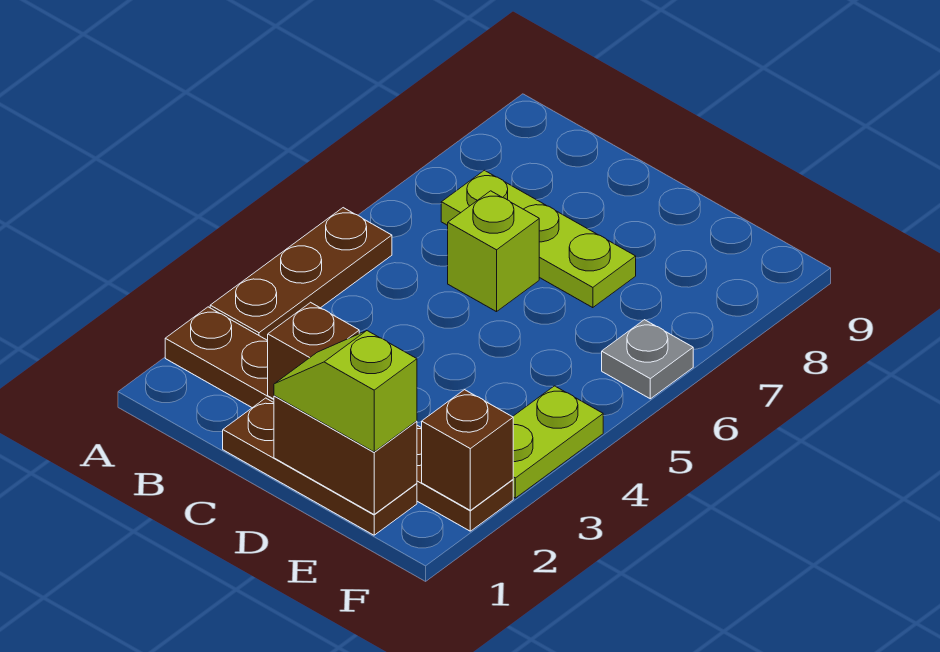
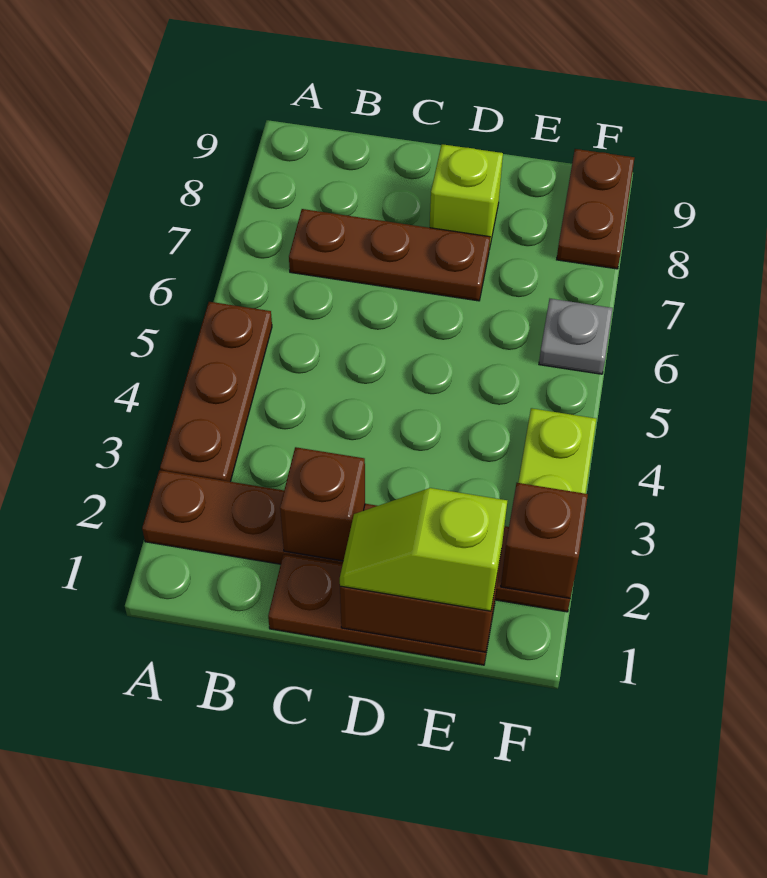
lime 1x3 plate [441,170,636,308] -> brown 1x3 plate [289,209,490,301]
lime 1x1 brick [448,191,539,312] -> lime 1x1 brick moved to [430,144,503,249]
none -> brown 1x2 plate [557,149,634,269]

